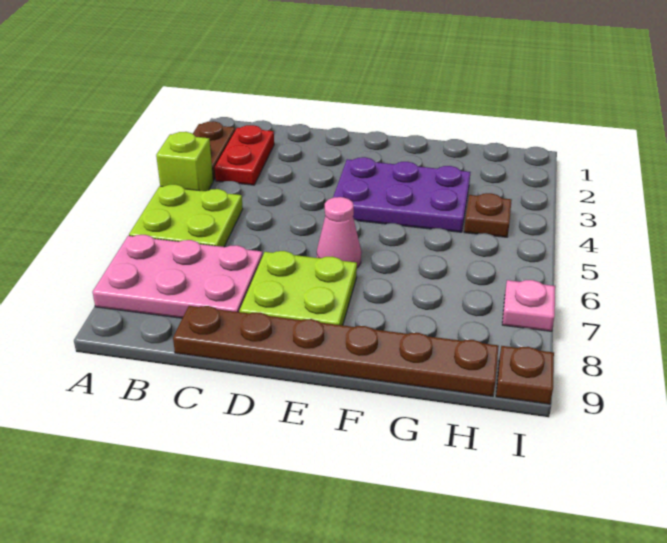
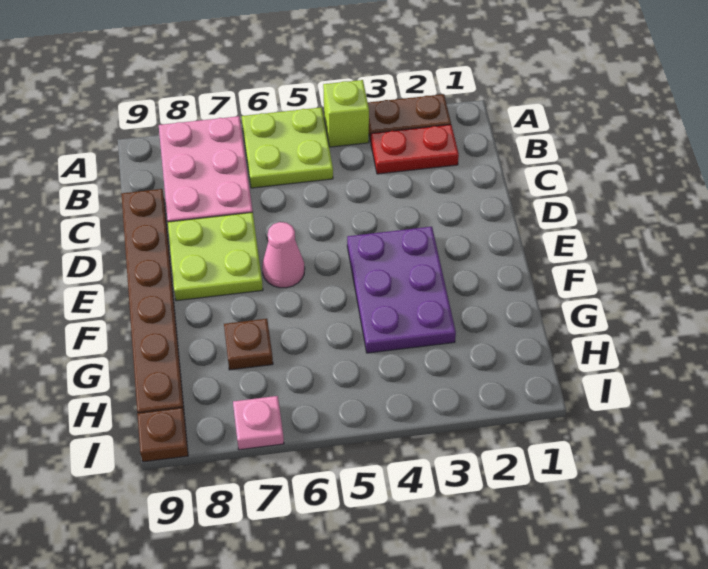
brown 1x1 plate [464,193,512,237] -> brown 1x1 plate moved to [224,319,273,370]

